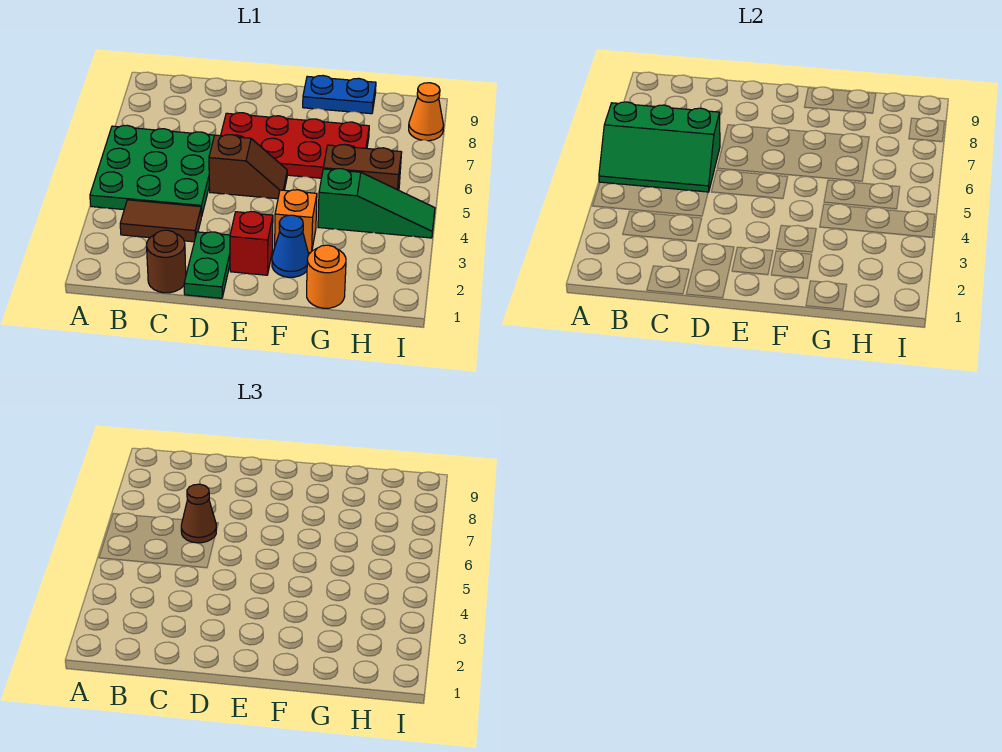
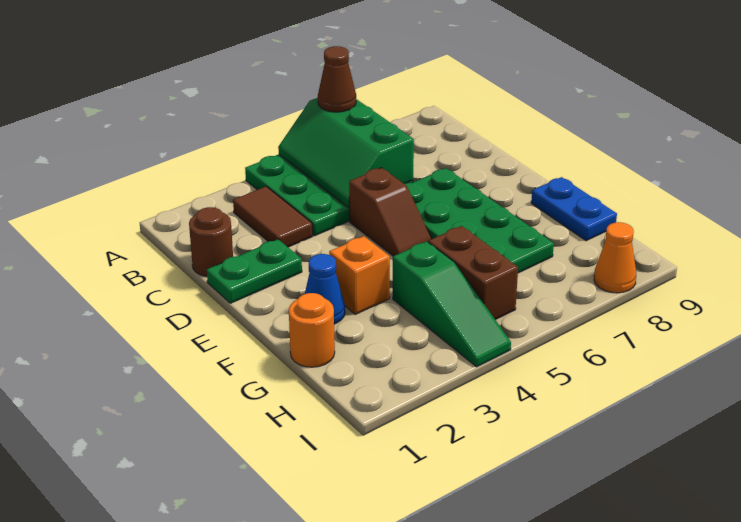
brown 1x1 cone [181,484,216,543] -> brown 1x1 cone moved to [318,46,356,112]
red 2x4 plate [221,113,369,178] -> green 2x4 plate [405,168,554,273]
red 1x1 brick [230,212,273,275] -> none

